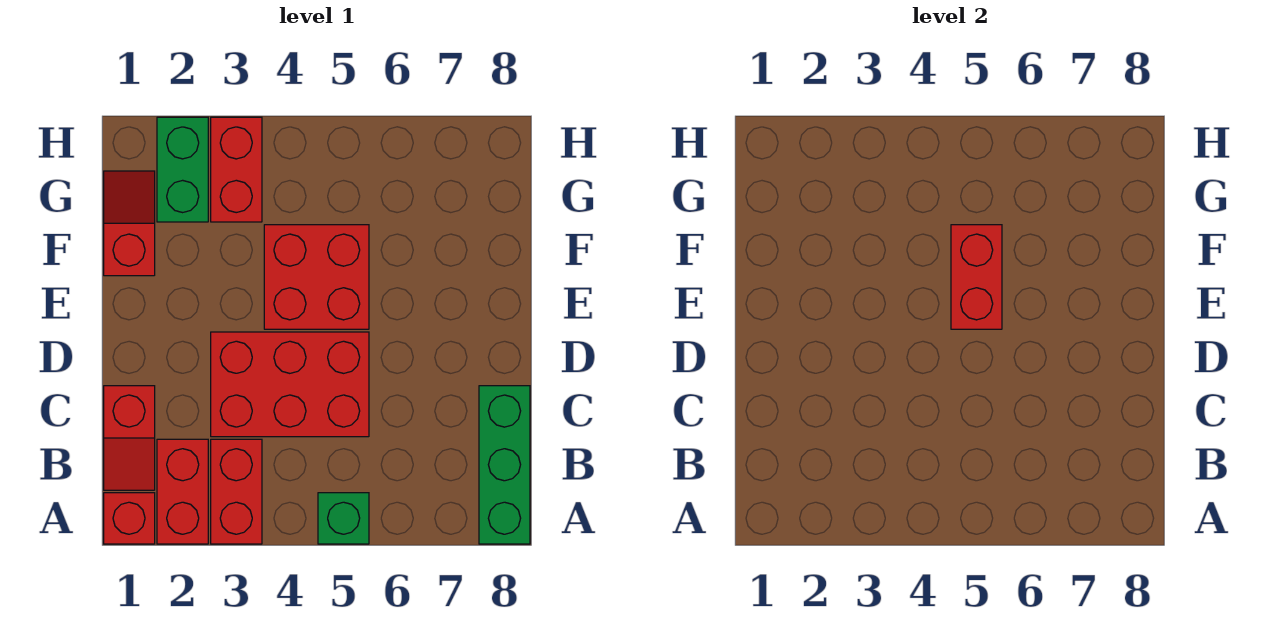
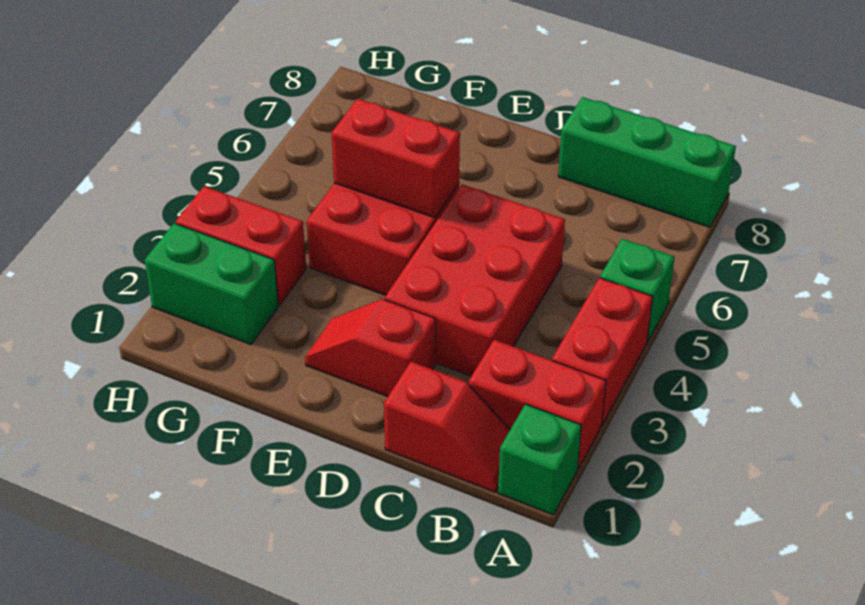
red 1x1 brick [104,493,155,544] -> green 1x1 brick [498,404,581,515]
red 1x2 brick [211,439,262,544] -> red 1x2 brick turned to [552,278,653,425]
red 1x2 slope [104,171,155,276] -> red 1x2 slope moved to [305,299,436,397]

